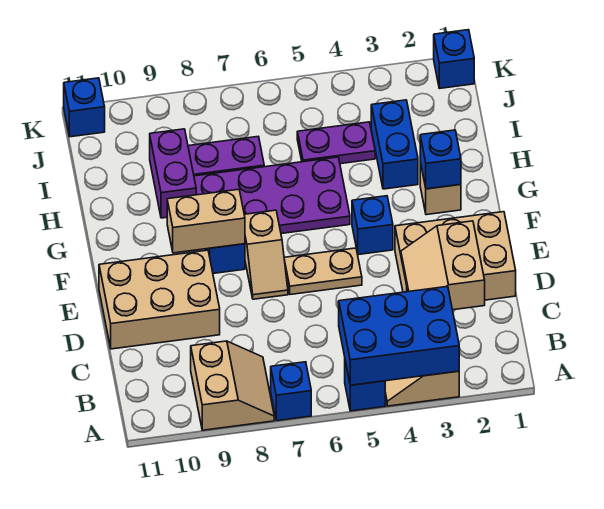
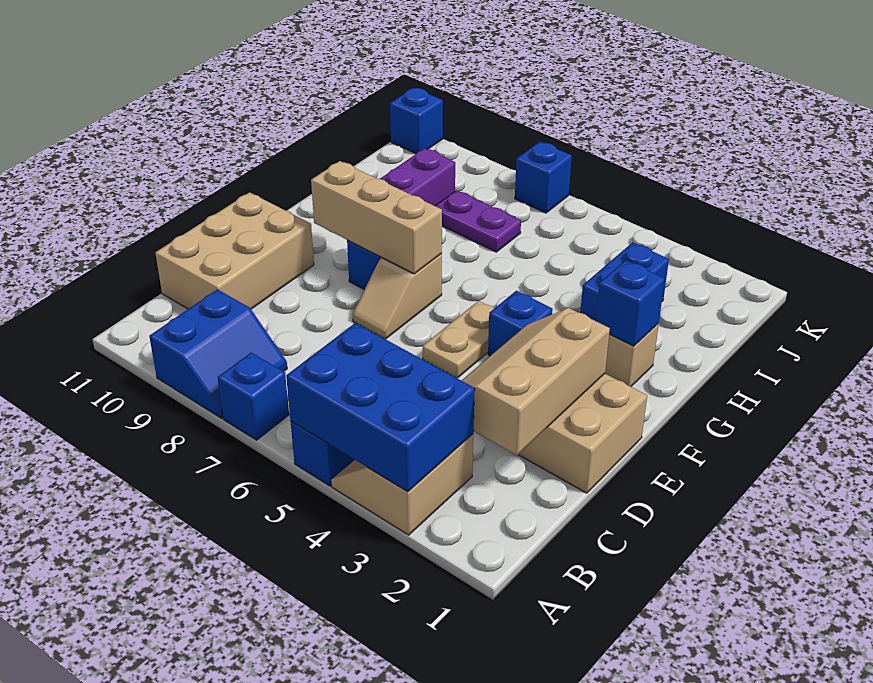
tan 2x2 slope [191,341,274,430] -> blue 2x2 slope [149,289,287,418]
tan 2x2 slope [401,221,485,310] -> tan 2x3 slope [461,308,610,455]
tan 2x3 brick [99,250,220,349] -> tan 2x3 brick turned to [155,192,314,309]
tan 1x2 plate [284,248,362,295] -> tan 1x2 plate turned to [423,301,494,378]
tan 1x2 brick [167,189,245,253] -> tan 1x3 brick [311,161,442,274]
purple 2x4 plate [194,157,350,234] -> none
purple 1x2 plate [297,122,375,164] -> none
blue 1x1 brick [434,30,474,88] -> blue 1x1 brick moved to [515,142,572,213]

